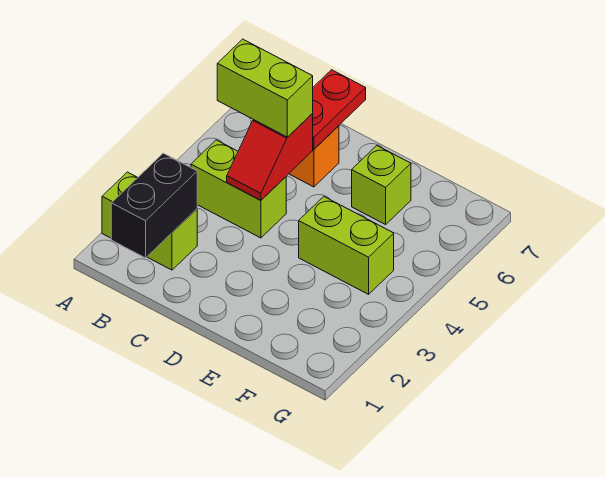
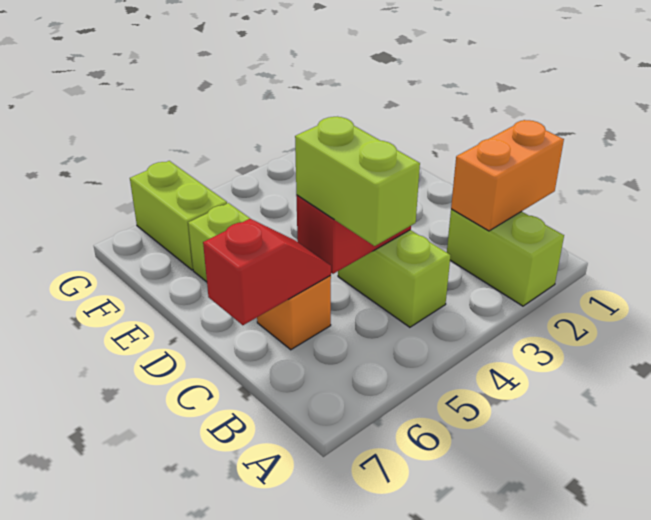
black 1x2 brick [111,153,197,258] -> orange 1x2 brick [451,120,564,231]
red 1x2 plate [312,70,366,149] -> red 1x2 slope [203,219,331,325]
lime 1x2 brick [299,197,394,294] -> lime 1x2 brick moved to [130,161,227,270]

